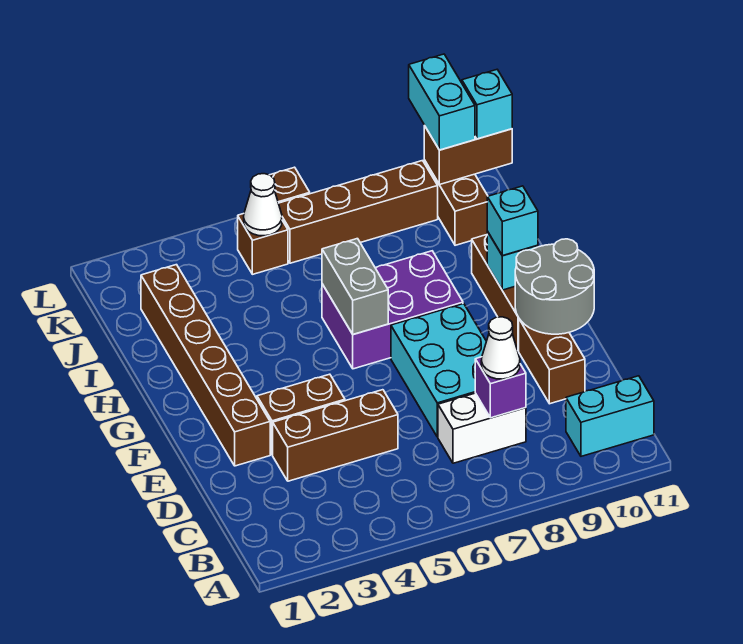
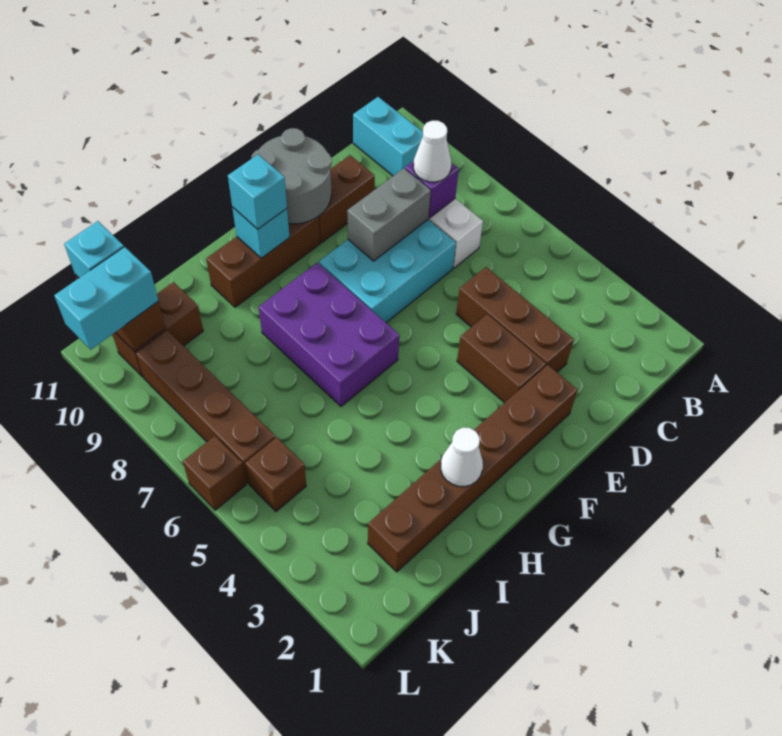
grey 1x2 brick [322,239,388,334] -> grey 1x2 brick moved to [347,168,431,261]
white 1x1 cone [244,174,282,236] -> white 1x1 cone moved to [441,428,483,487]

